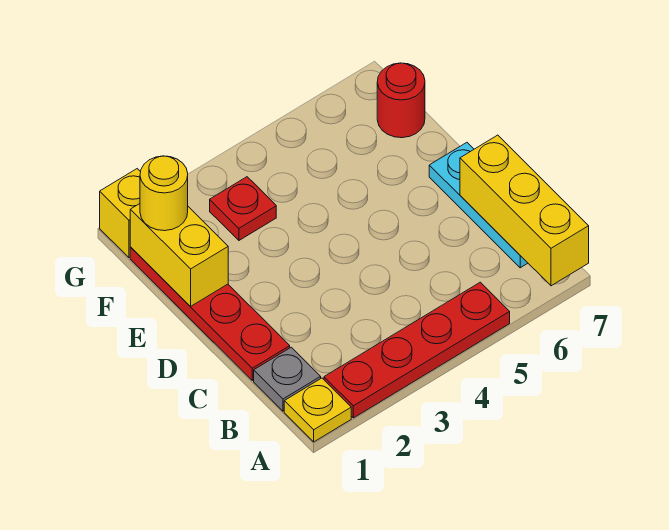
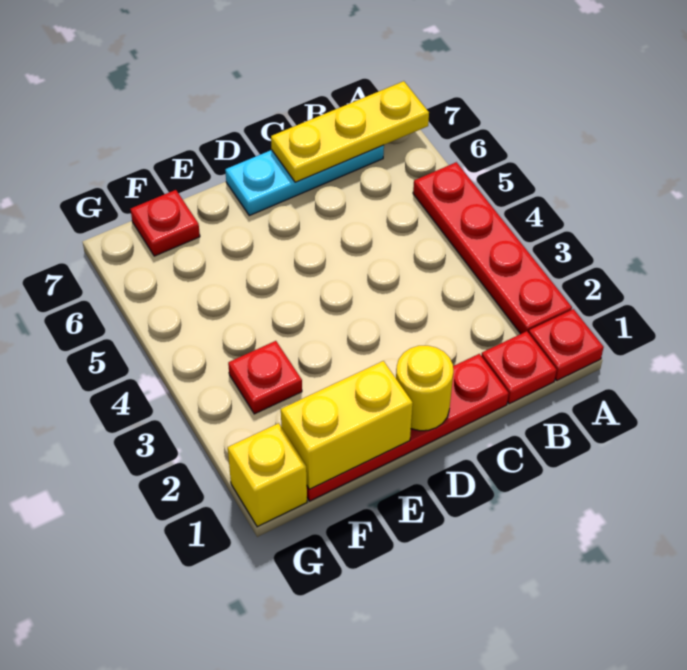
yellow 1x1 plate [284,378,351,442] -> red 1x1 plate [529,309,604,380]
yellow 1x3 brick [460,135,589,286] -> yellow 1x3 plate [271,81,429,182]
grey 1x1 plate [254,347,321,411] -> red 1x1 plate [481,331,557,404]
yellow 1x1 round brick [140,156,188,231] -> yellow 1x1 round brick moved to [396,346,454,431]
red 1x1 round brick [377,63,425,138] -> red 1x1 plate [130,190,200,256]

